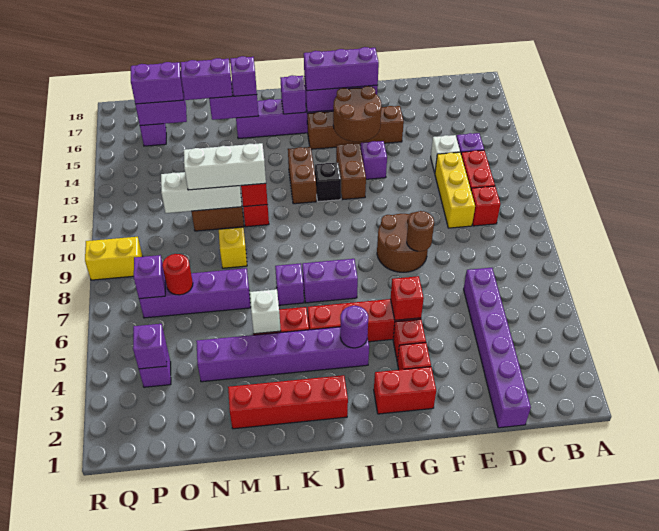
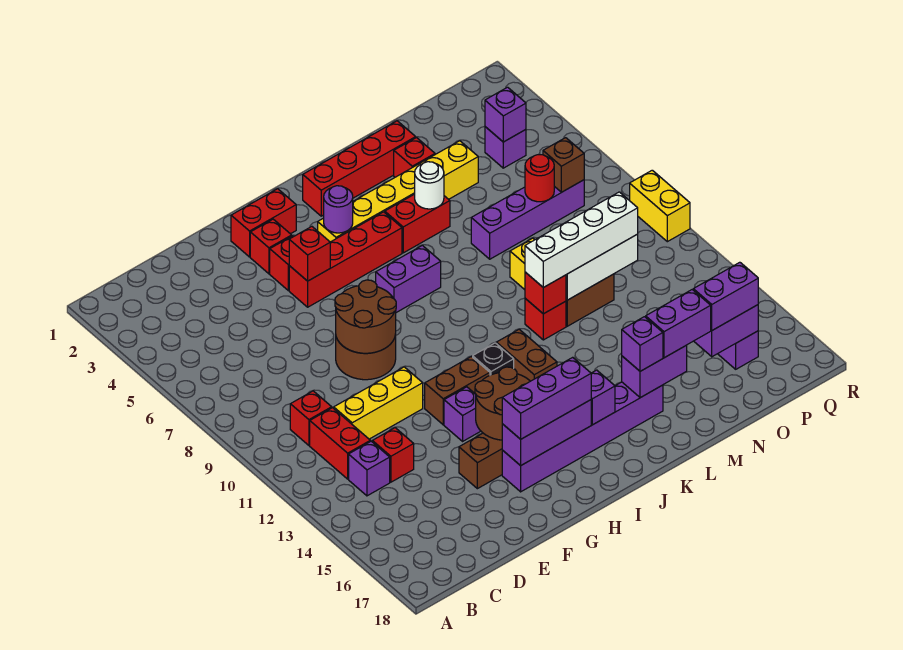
purple 1x6 brick [464,268,531,428] -> none
yellow 1x3 brick [435,152,475,228] -> yellow 1x3 brick turned to [334,367,423,439]
white 1x1 brick [431,135,460,173] -> red 1x1 brick [372,428,414,482]
brown 1x1 round brick [407,211,434,251] -> brown 2x2 round brick [335,280,396,353]
brown 1x2 brick [336,143,366,200] -> brown 1x2 brick turned to [425,357,490,425]
purple 1x6 brick [196,327,369,382] -> yellow 1x6 brick [318,141,478,242]
purple 1x1 brick [275,263,304,305] -> none
white 1x1 brick [250,289,281,334] -> white 1x1 round brick [415,162,444,209]
white 1x3 brick [184,143,266,190] -> white 1x4 brick [525,192,638,287]
none -> red 1x1 brick [394,137,435,177]
purple 1x1 brick [134,255,165,299] -> brown 1x1 brick [543,138,584,192]
yellow 1x2 brick [85,237,143,280] -> yellow 1x2 brick turned to [630,170,690,242]

